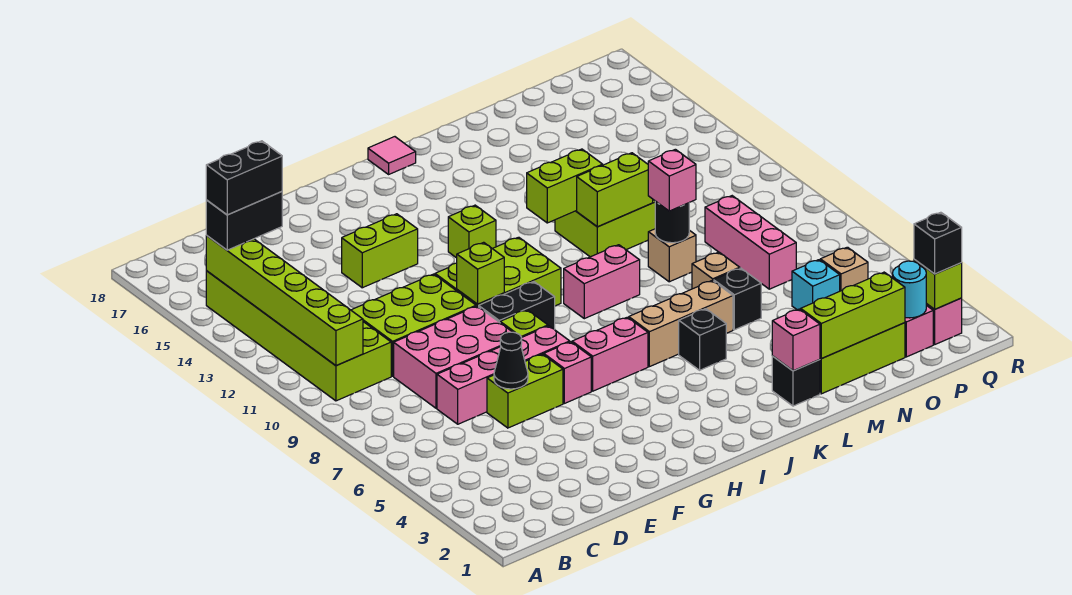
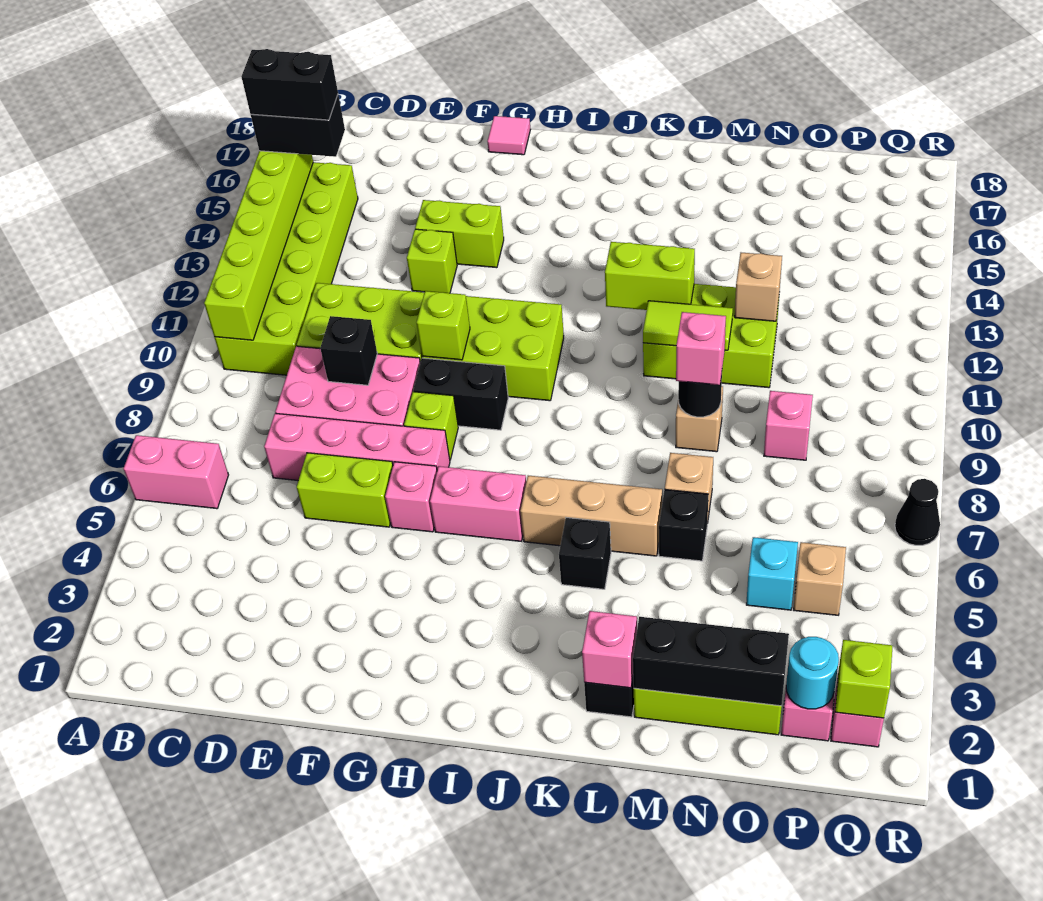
black 1x1 cone [494,332,528,389] -> black 1x1 cone moved to [895,479,940,545]
lime 1x1 brick [448,205,496,258] -> lime 1x1 brick moved to [407,229,457,293]
pink 1x2 brick [564,245,640,319] -> pink 1x2 brick moved to [123,435,228,509]
pink 1x1 tile [368,137,416,174] -> pink 1x1 tile moved to [487,116,530,155]
lime 1x2 brick [577,153,653,227] -> lime 1x2 tile [643,301,733,350]
lime 1x3 brick [801,272,905,359] -> black 1x3 brick [633,617,789,706]
none -> tan 1x1 brick [735,253,782,321]
pink 1x3 brick [705,196,796,289] -> pink 1x1 brick [764,391,813,460]
black 1x1 brick [914,212,962,274] -> black 1x1 brick moved to [320,316,377,385]

